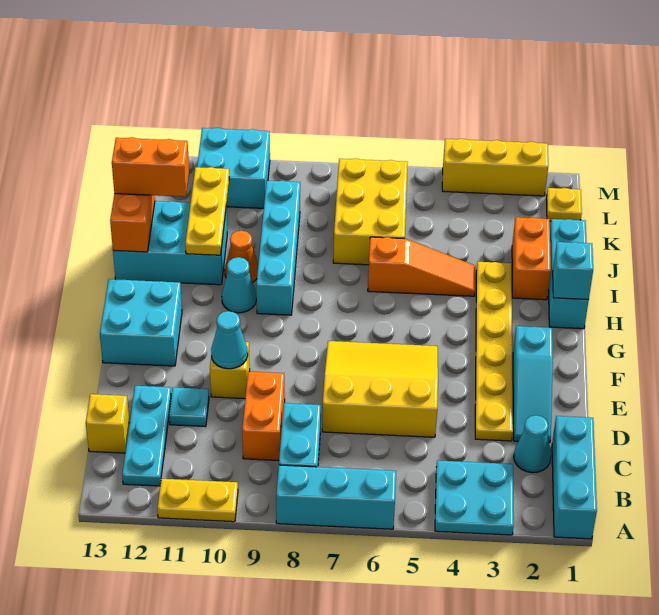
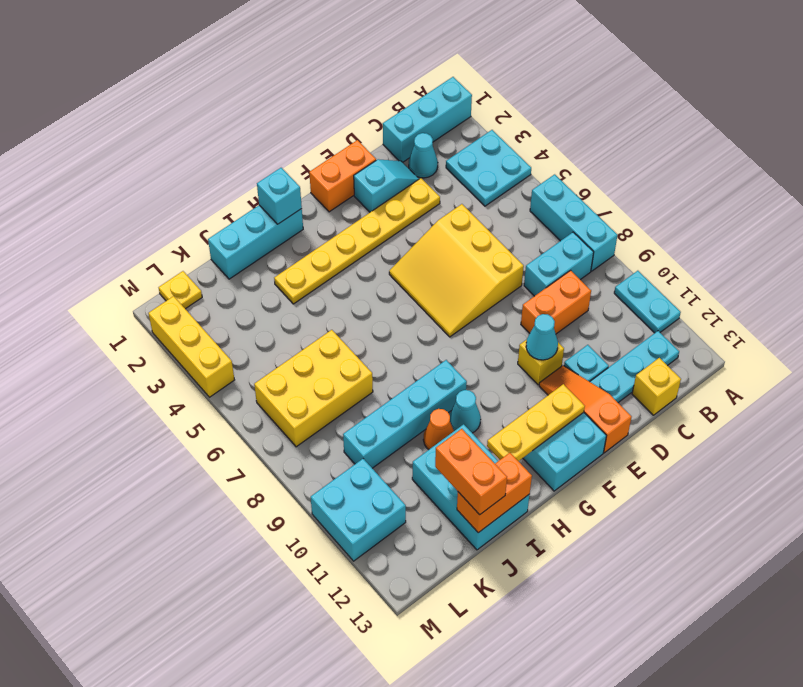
yellow 1x2 plate [157,479,238,522] -> cyan 1x2 plate [614,271,681,333]
cyan 1x3 slope [513,326,553,443] -> cyan 1x2 slope [354,159,419,212]
orange 1x2 brick [512,217,551,300] -> orange 1x2 brick moved to [309,140,376,212]
orange 1x3 slope [368,237,475,296] -> orange 1x3 slope moved to [539,366,632,453]
yellow 1x3 plate [185,167,229,255] -> yellow 1x3 plate moved to [487,384,585,461]

